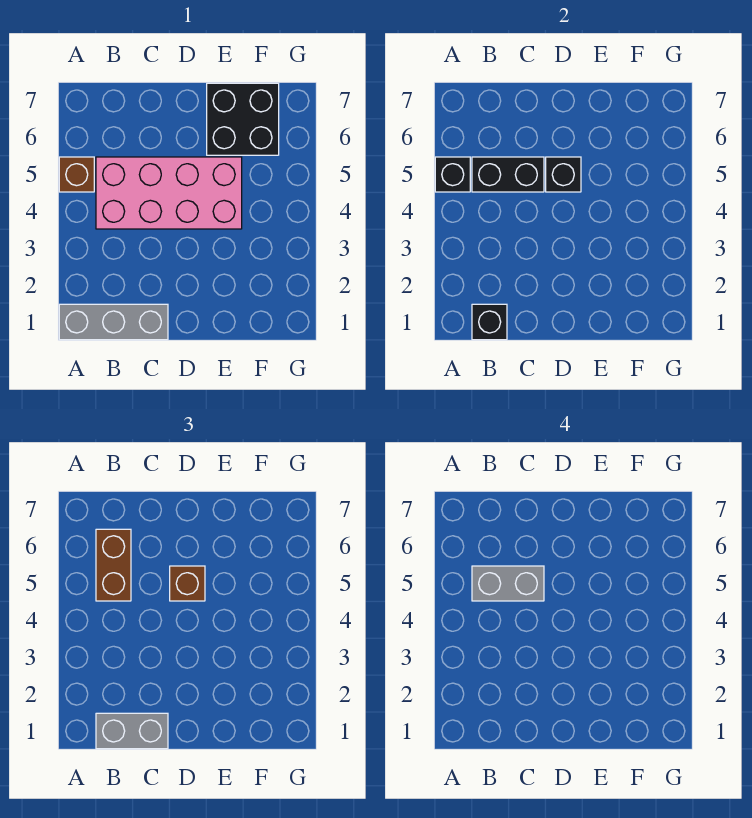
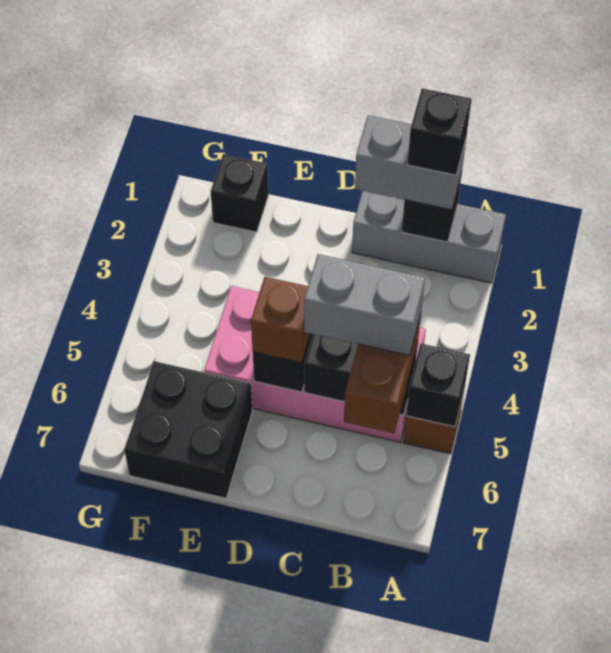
none -> black 1x1 brick [407,88,471,175]
none -> black 1x1 brick [211,154,269,232]

